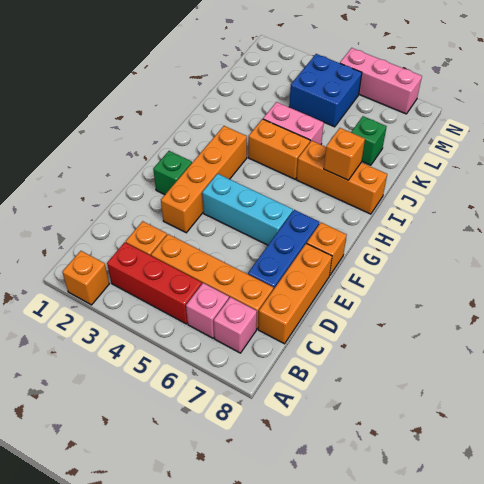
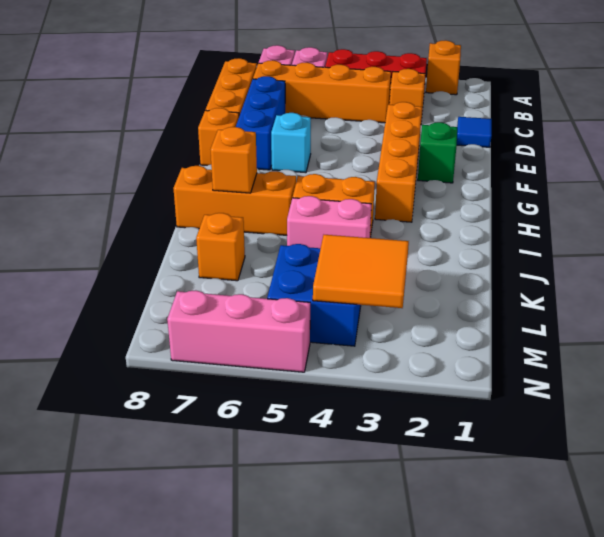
none -> blue 1x1 tile [457,117,492,147]
cyan 1x3 brick [202,174,293,245] -> cyan 1x1 brick [271,113,311,173]
green 1x1 brick [351,116,387,165] -> orange 1x1 brick [196,213,245,281]
none -> orange 2x2 tile [313,235,409,308]

